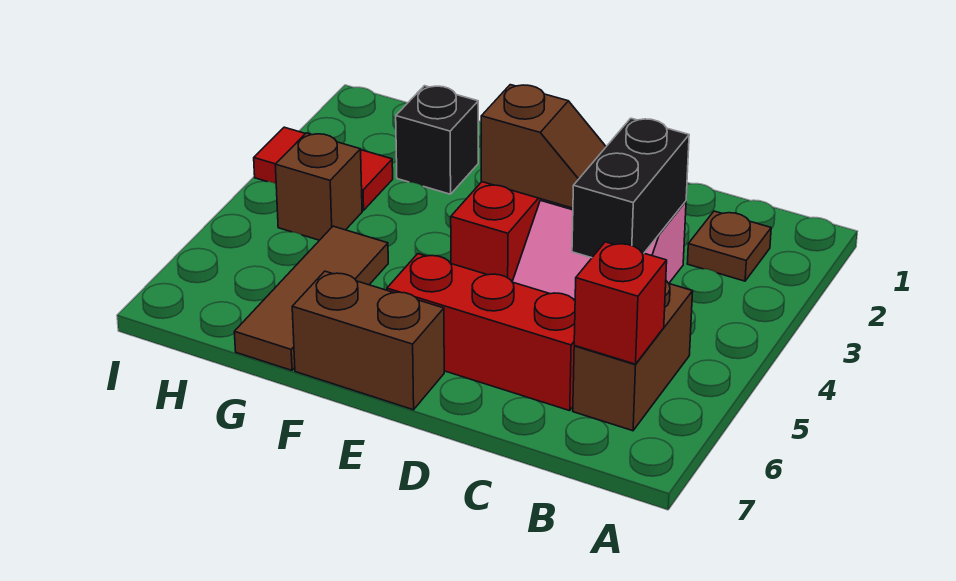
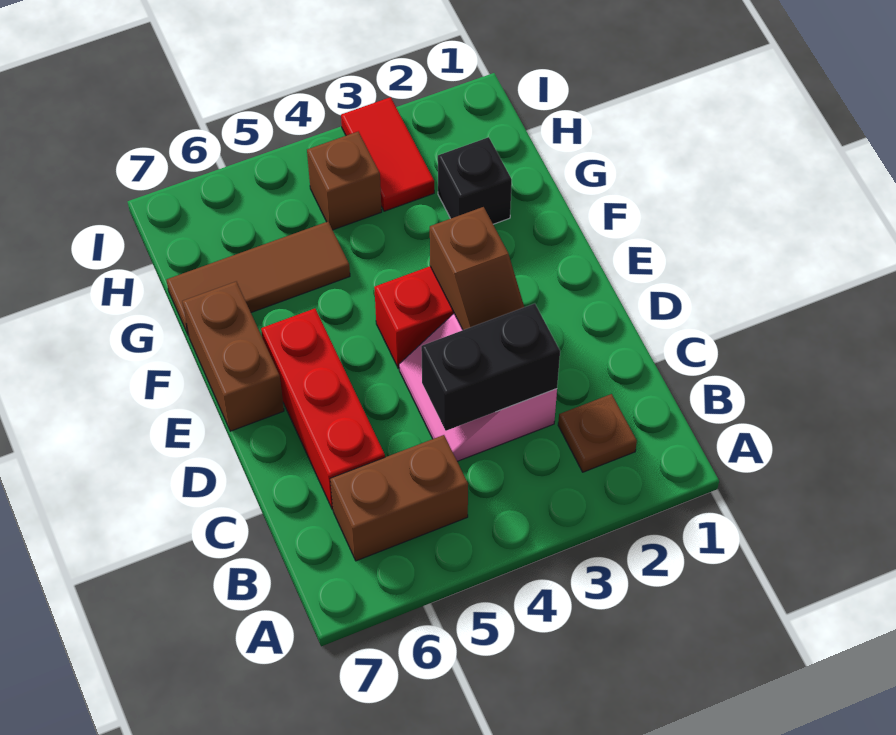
red 1x1 brick [574,242,667,364] -> none

